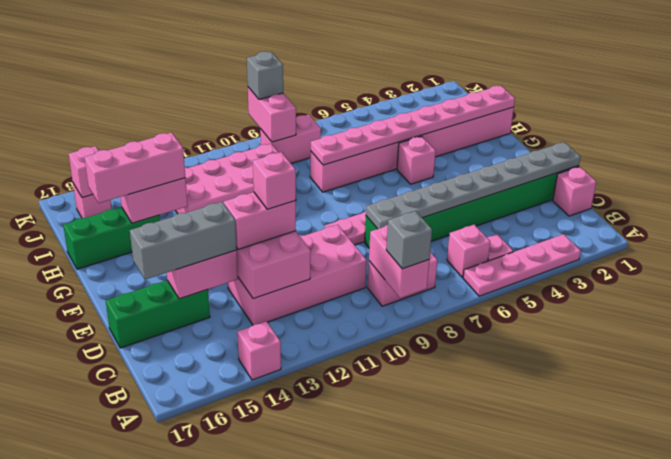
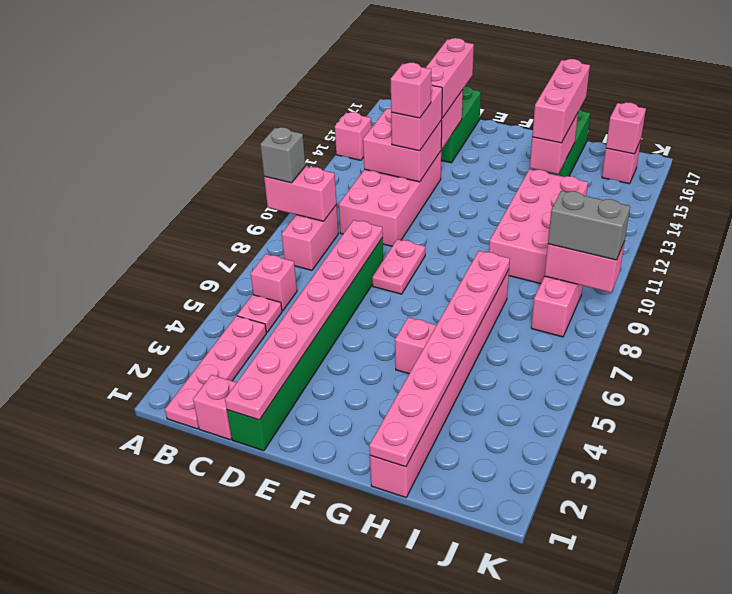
pink 1x4 plate [463,234,581,296] -> pink 1x4 plate moved to [165,316,266,429]
grey 1x8 plate [366,142,580,229] -> pink 1x8 plate [225,220,383,420]
grey 1x3 brick [130,202,237,280] -> pink 1x3 brick [426,38,474,118]
grey 1x1 brick [247,51,283,100] -> grey 1x2 brick [548,191,630,260]

